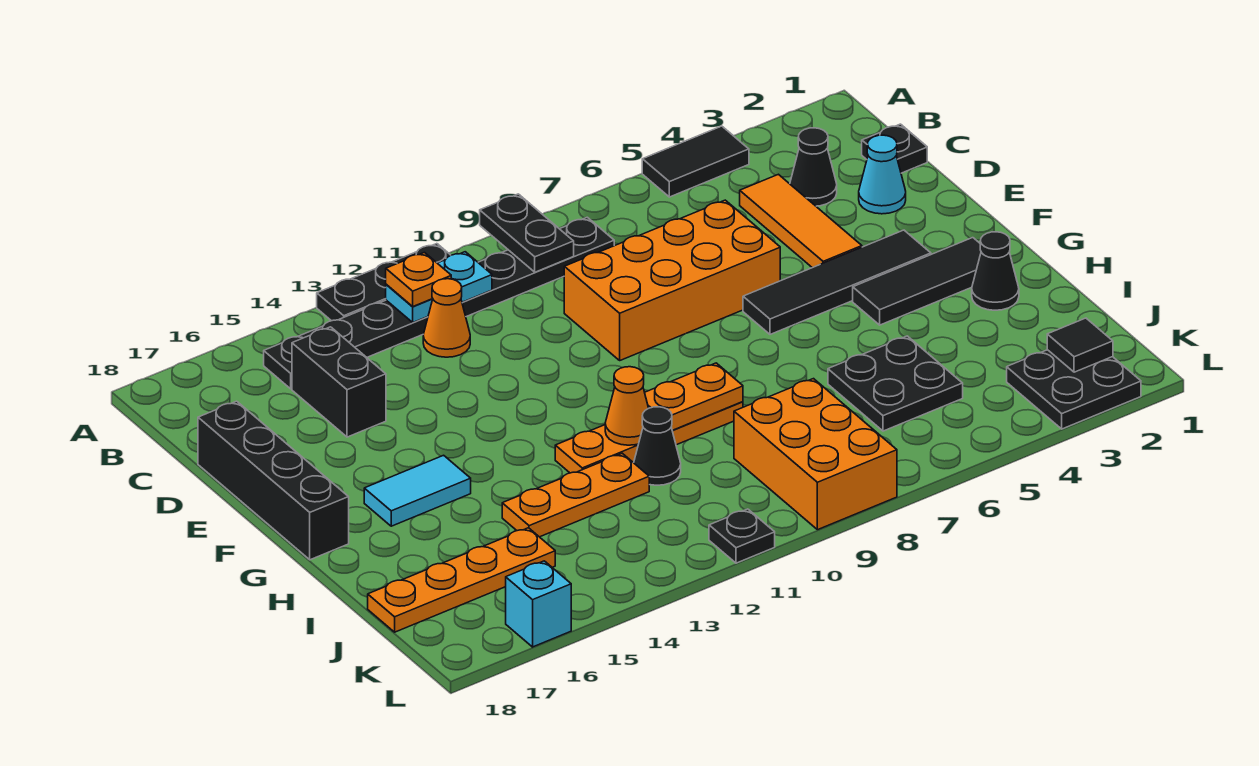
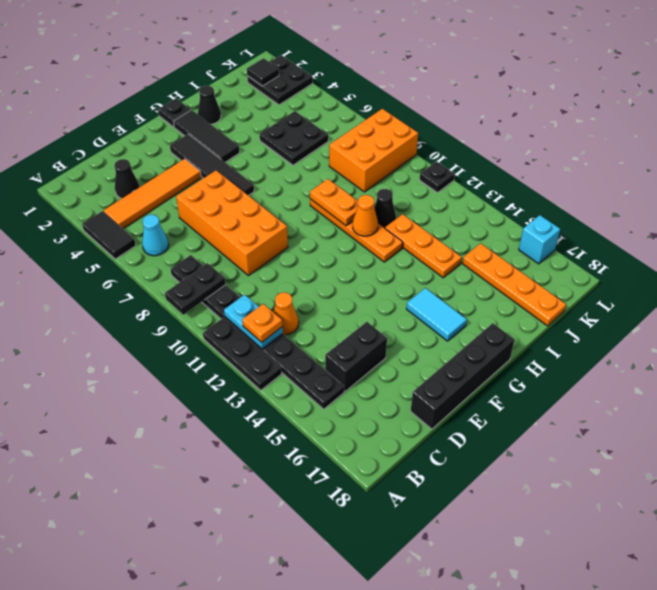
black 1x1 plate [862,124,927,173] -> black 1x1 plate moved to [158,98,191,127]
orange 1x3 tile [740,174,862,268] -> orange 1x4 tile [104,159,201,229]
cyan 1x1 cone [859,135,906,214] -> cyan 1x1 cone moved to [142,215,169,256]

